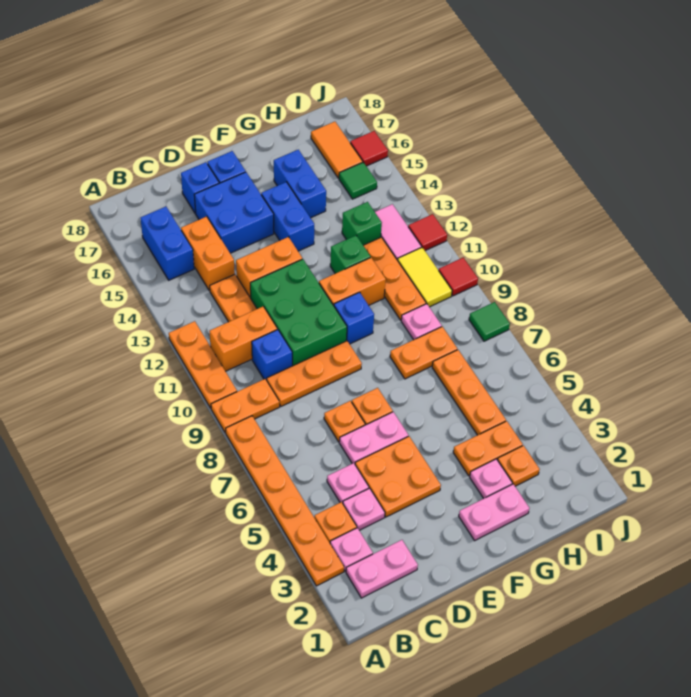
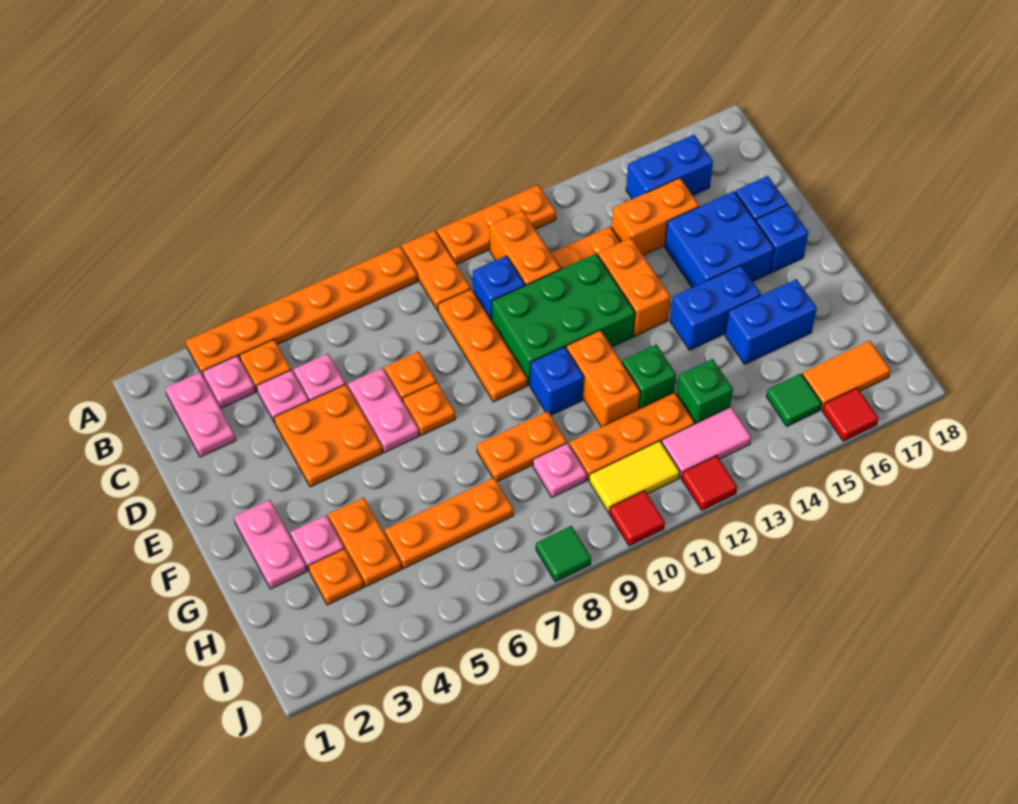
orange 1x2 plate [390,327,457,379] -> orange 1x2 plate turned to [477,411,567,482]

